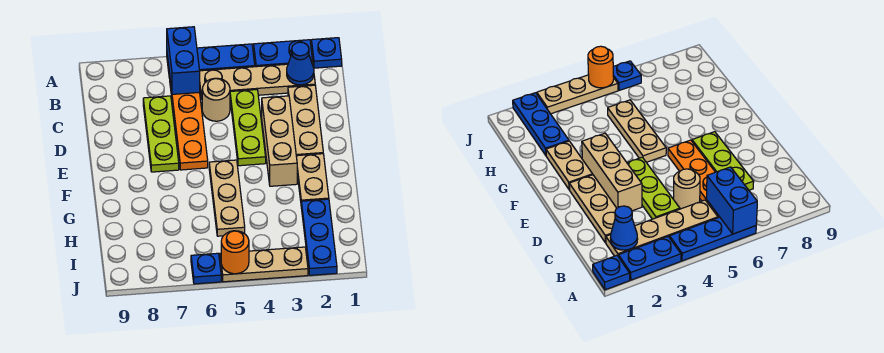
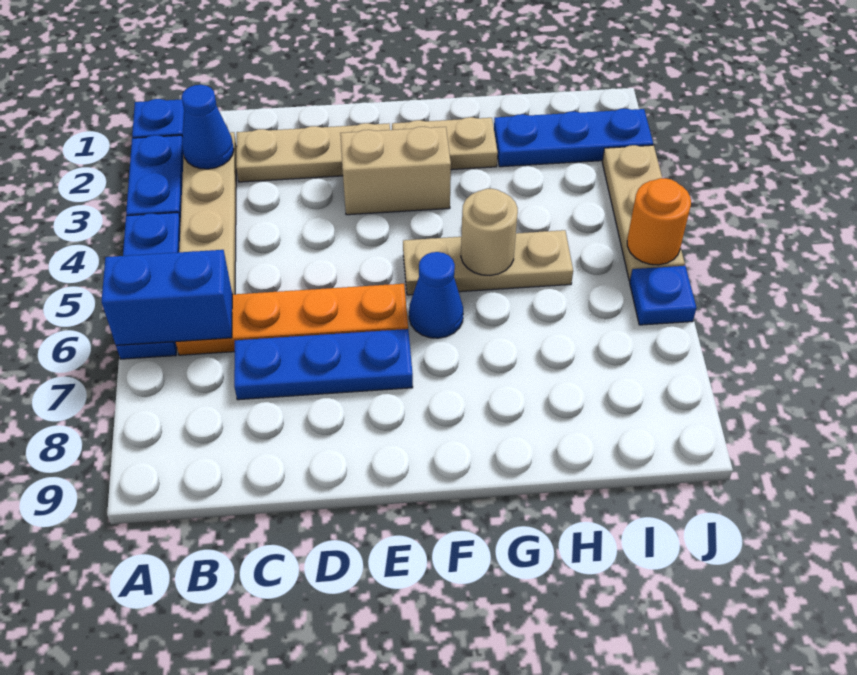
lime 1x3 plate [230,90,266,166] -> none
tan 1x1 round brick [202,78,230,121] -> tan 1x1 round brick moved to [461,189,518,276]
lime 1x3 plate [143,96,179,172] -> blue 1x3 plate [234,329,413,400]
tan 1x3 brick [262,96,297,186] -> tan 1x2 brick [340,127,451,215]
none -> blue 1x1 cone [409,252,463,338]

